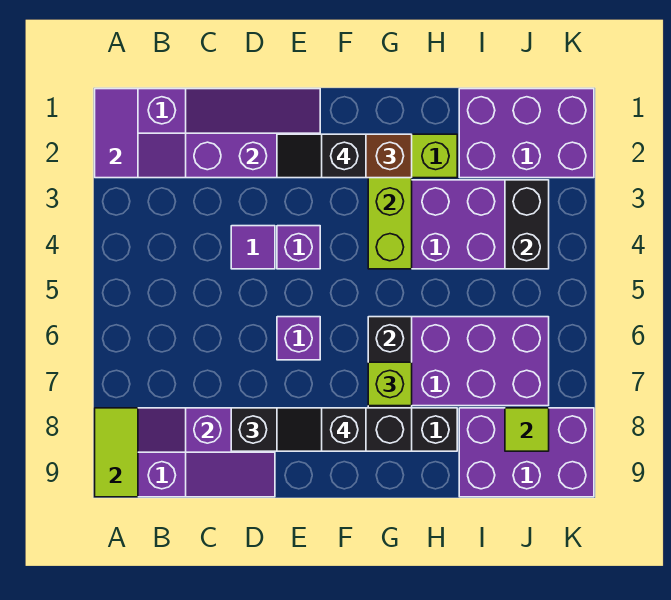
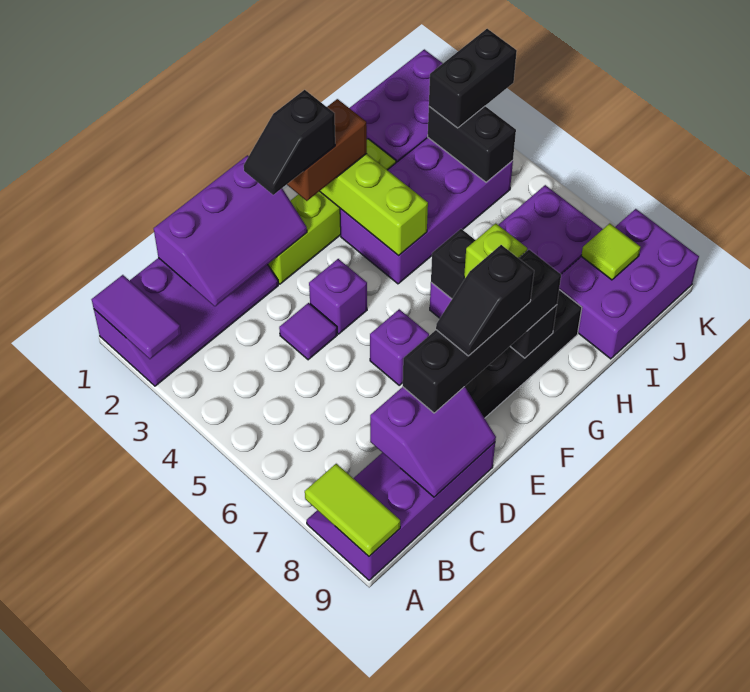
purple 2x3 slope [186,89,320,178] -> purple 2x3 slope turned to [154,155,307,306]
none -> black 1x2 brick [429,29,517,128]

